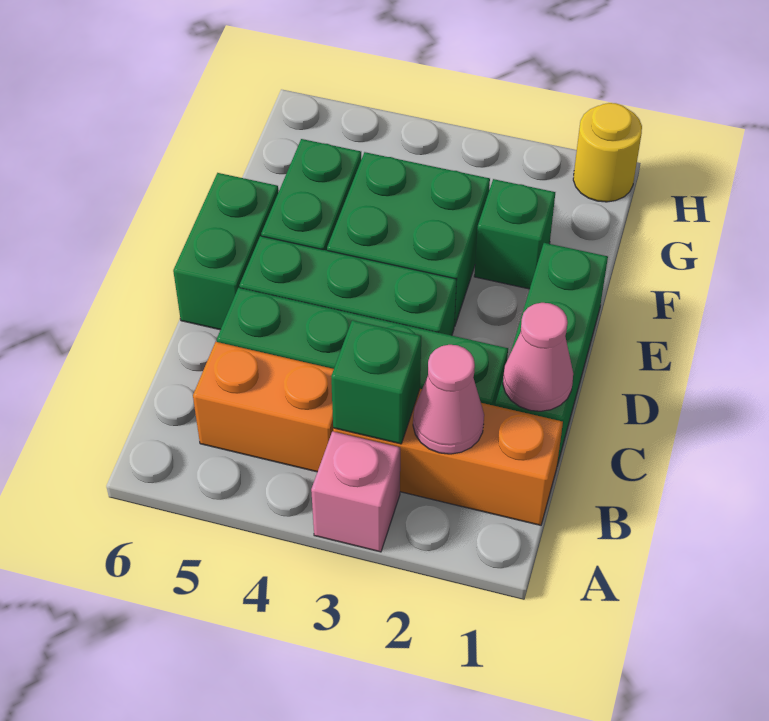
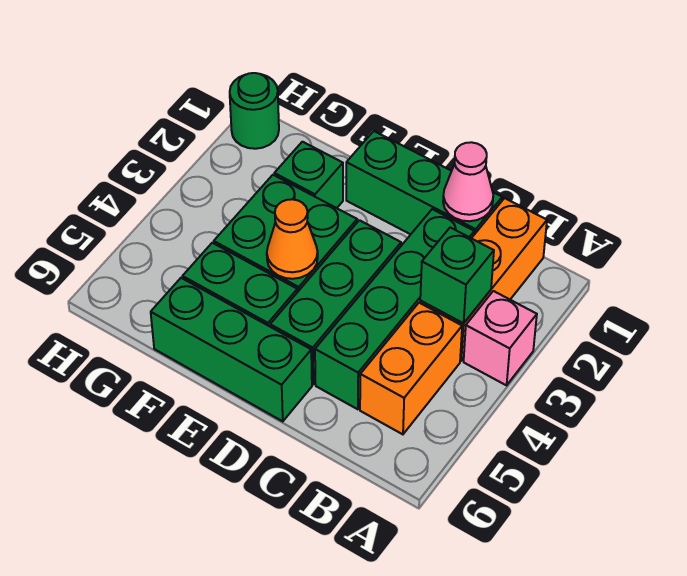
pink 1x1 cone [413,345,484,454] -> none
green 1x2 brick [173,173,278,330] -> green 1x3 brick [151,278,312,421]
none -> orange 1x1 cone [267,199,318,279]
yellow 1x1 round brick [573,103,642,202] -> green 1x1 round brick [230,73,279,149]

